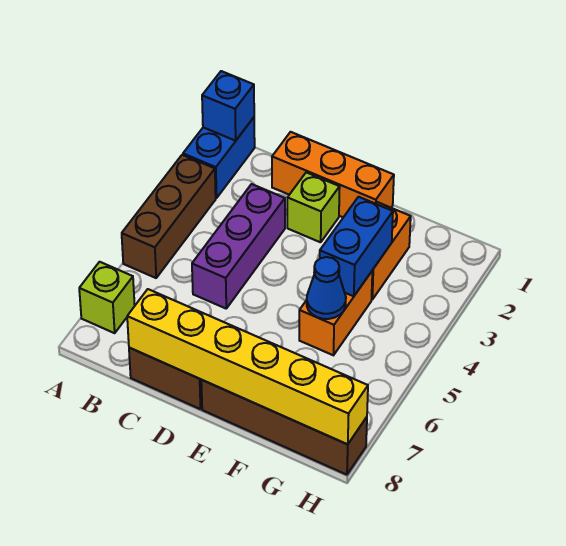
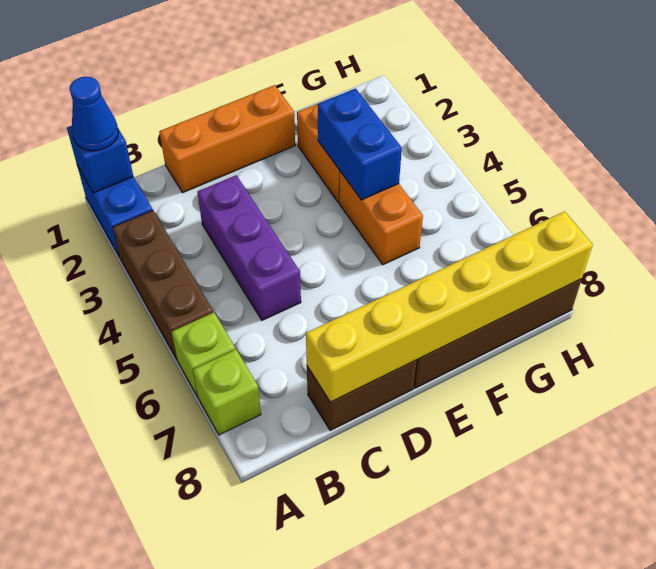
lime 1x1 brick [287,172,340,242] -> lime 1x1 brick moved to [172,312,235,397]
blue 1x1 cone [307,257,346,319] -> blue 1x1 cone moved to [70,77,118,151]

